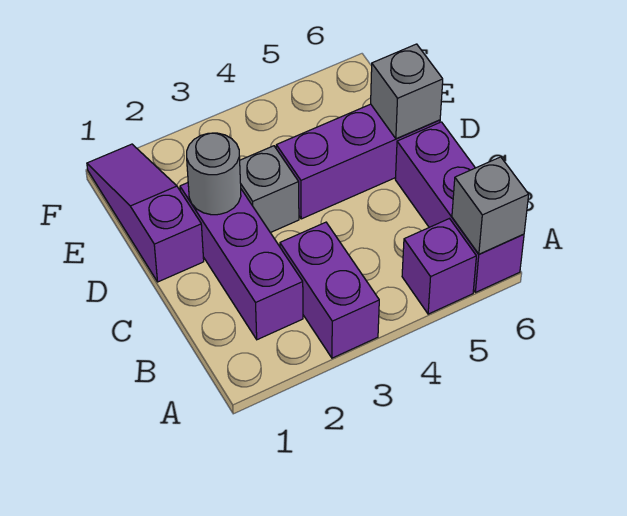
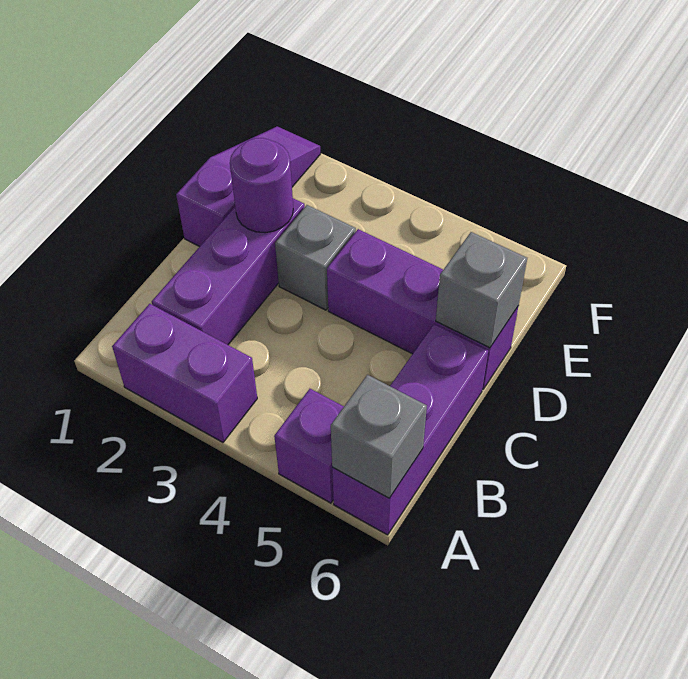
purple 1x2 brick [280,222,379,358] -> purple 1x2 brick turned to [112,304,257,442]
grey 1x1 round brick [187,133,241,215] -> purple 1x1 round brick [230,138,293,233]

